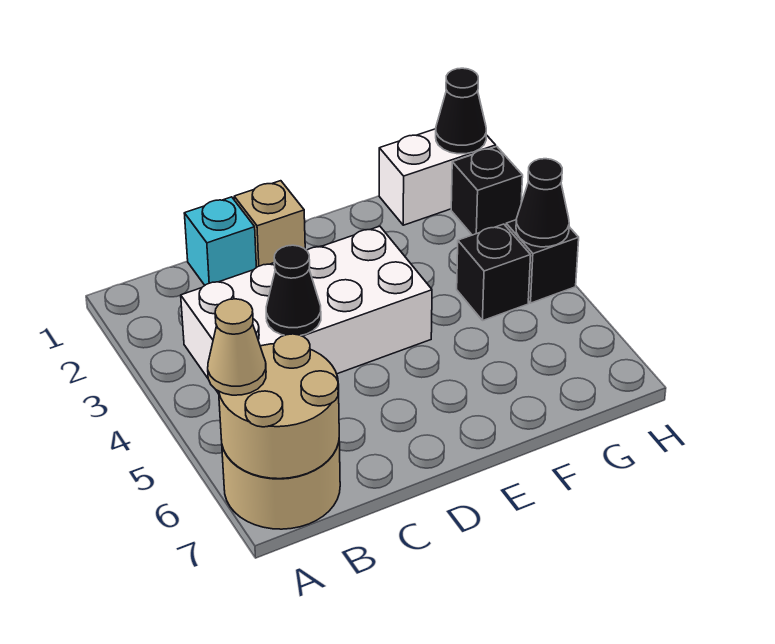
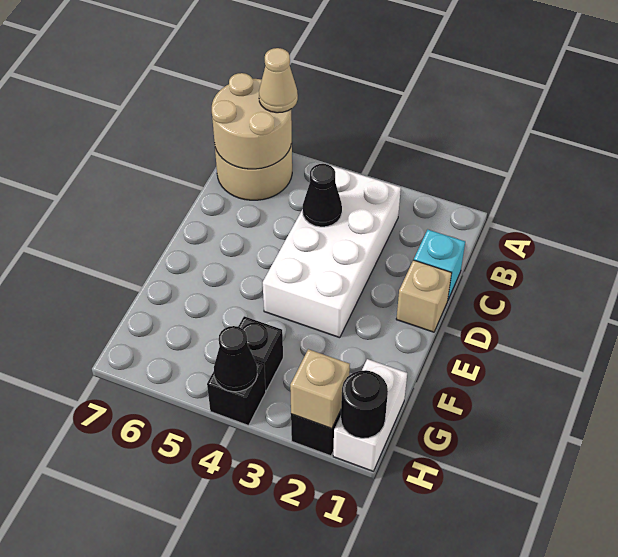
black 1x1 cone [436,68,486,154] -> black 1x1 round brick [341,370,388,438]
none -> tan 1x1 brick [290,349,350,429]

